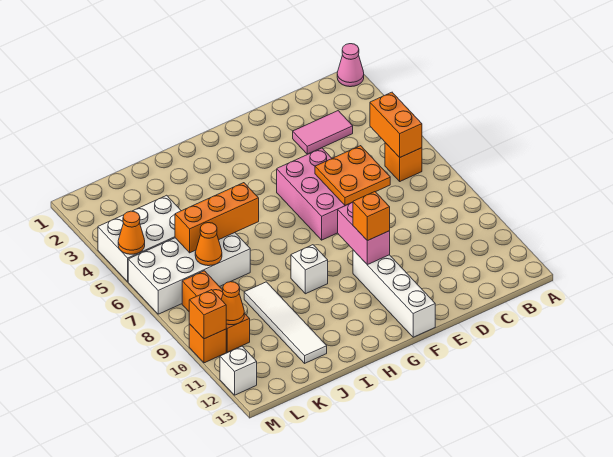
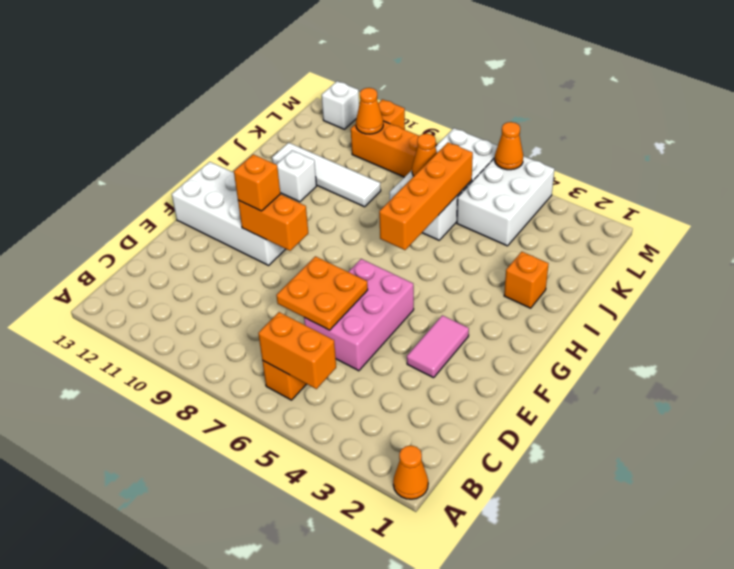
pink 1x1 cone [337,44,364,87] -> orange 1x1 cone [393,446,428,499]
pink 1x2 tile [293,111,353,154] -> pink 1x2 tile moved to [407,315,469,378]
pink 2x3 brick [277,148,345,240] -> pink 2x3 brick turned to [304,259,414,371]
pink 1x2 brick [338,202,390,265] -> orange 1x2 brick [238,194,308,251]
white 1x4 brick [353,250,435,337] -> white 2x4 brick [172,162,285,265]
white 1x1 brick [291,245,328,294] -> white 1x1 brick moved to [276,150,317,202]
orange 1x3 brick [175,183,259,253] -> orange 1x4 brick [379,142,473,250]
orange 1x1 brick [189,290,226,339] -> orange 1x1 brick moved to [504,252,548,308]

